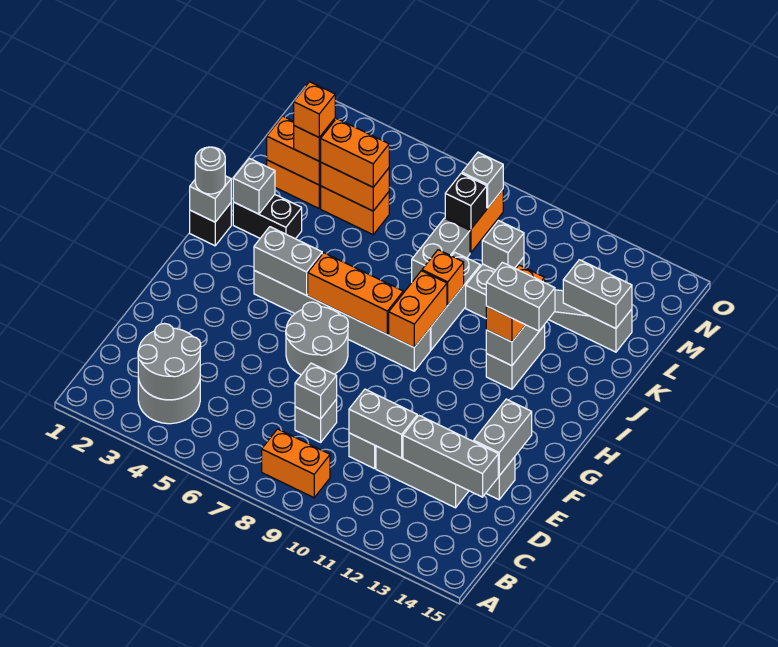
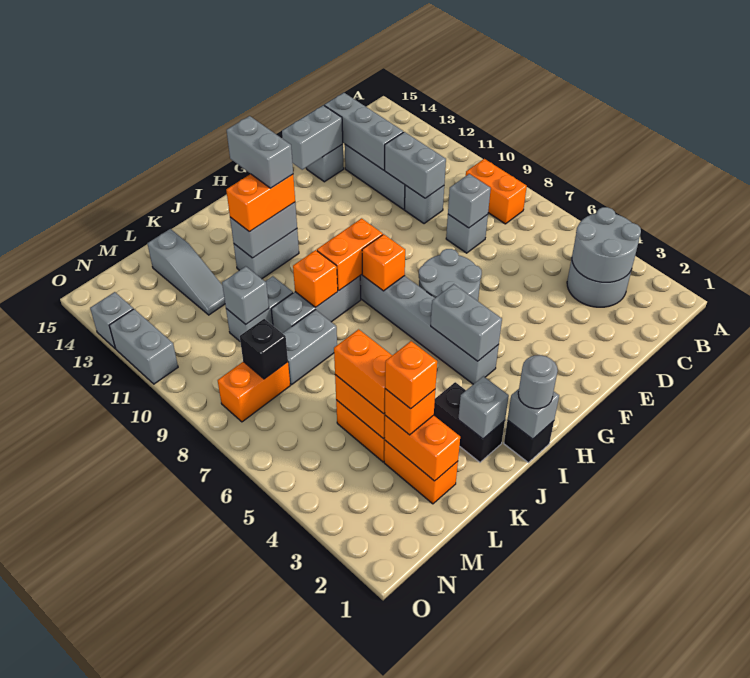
orange 1x3 brick [308,253,403,334] -> orange 1x1 brick [362,234,405,291]
grey 1x2 brick [563,260,632,328] -> grey 1x2 brick moved to [109,309,178,384]
grey 1x1 brick [462,152,503,208] -> grey 1x1 brick moved to [90,292,133,348]

